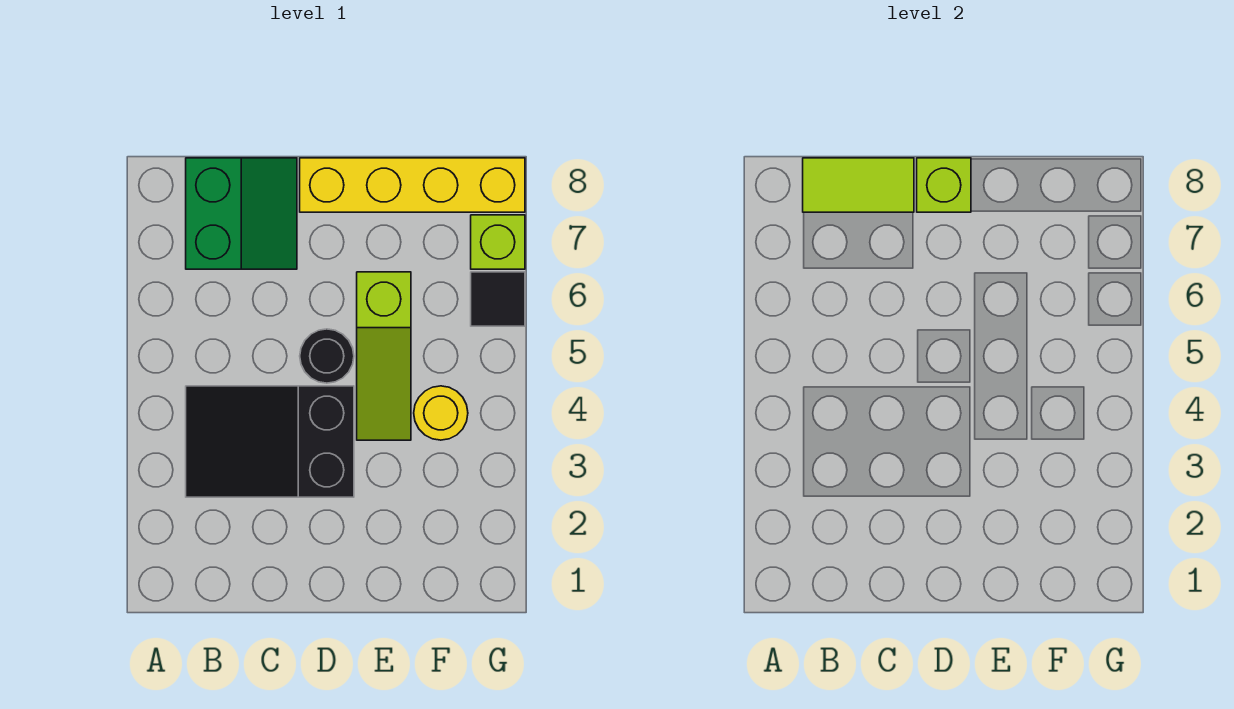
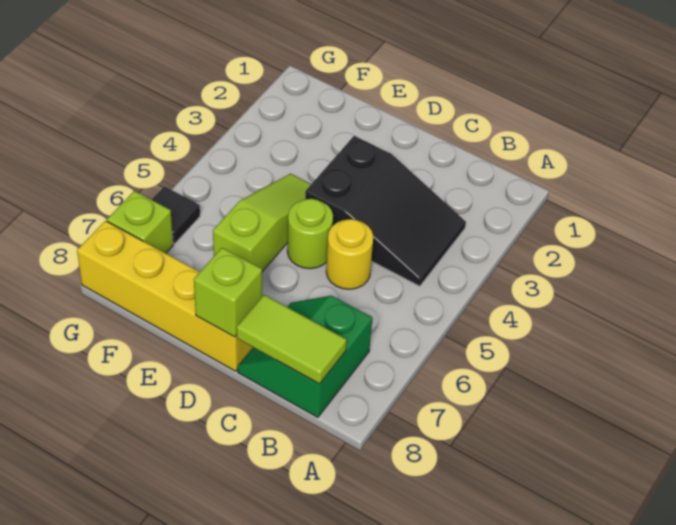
black 1x1 round brick [300,329,354,383] -> lime 1x1 round brick [287,199,333,269]
yellow 1x1 round brick [414,386,468,440] -> yellow 1x1 round brick moved to [326,219,373,289]

